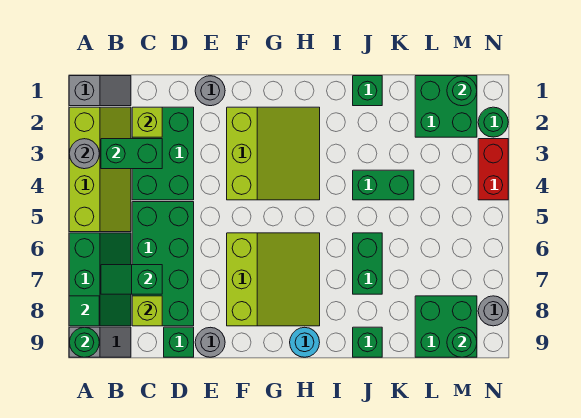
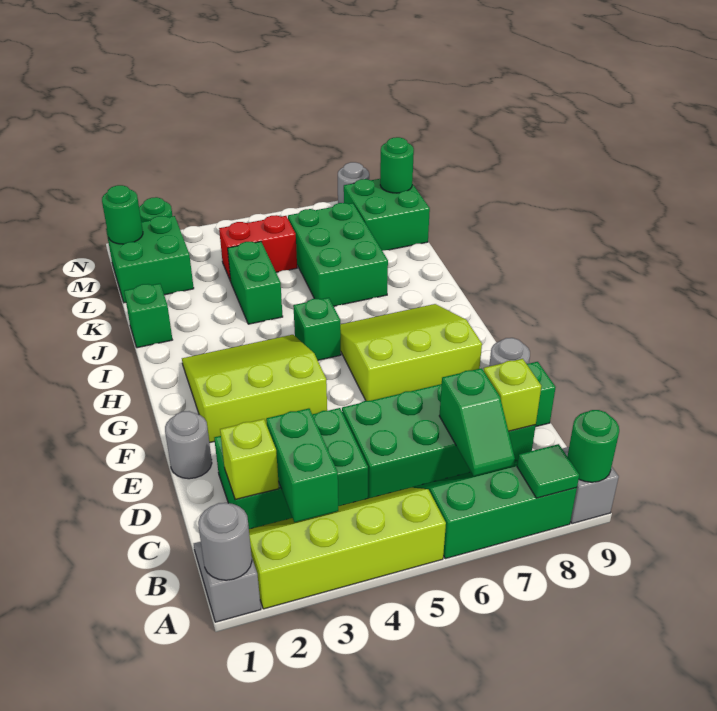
grey 1x1 round brick [69,139,99,169] -> grey 1x1 round brick moved to [198,503,252,580]
cyan 1x1 round brick [290,327,320,357] -> none
green 1x2 brick [353,233,382,294] -> green 2x3 brick [288,203,388,306]
green 1x1 brick [353,327,382,357] -> green 1x1 brick moved to [293,298,341,360]
red 1x2 brick [478,139,508,200] -> red 1x2 brick moved to [219,215,297,281]

